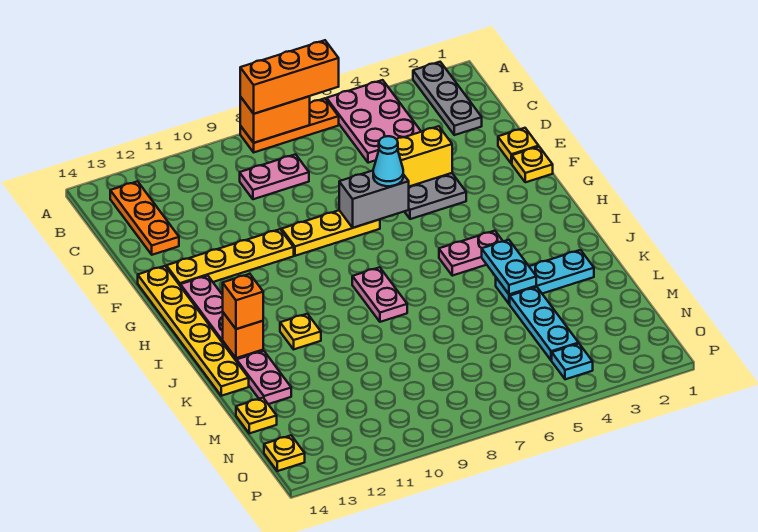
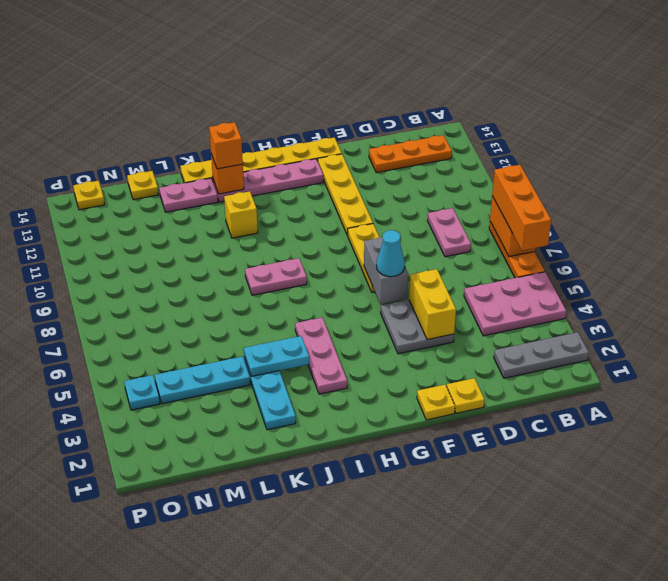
pink 1x2 plate [439,231,503,276] -> pink 1x3 plate [295,318,347,394]
yellow 1x1 plate [280,314,321,349] -> yellow 1x1 brick [224,191,258,238]

